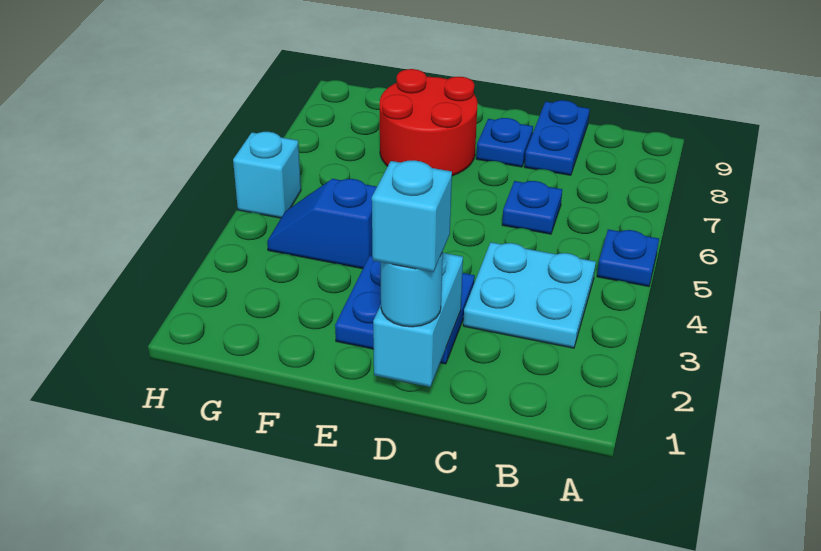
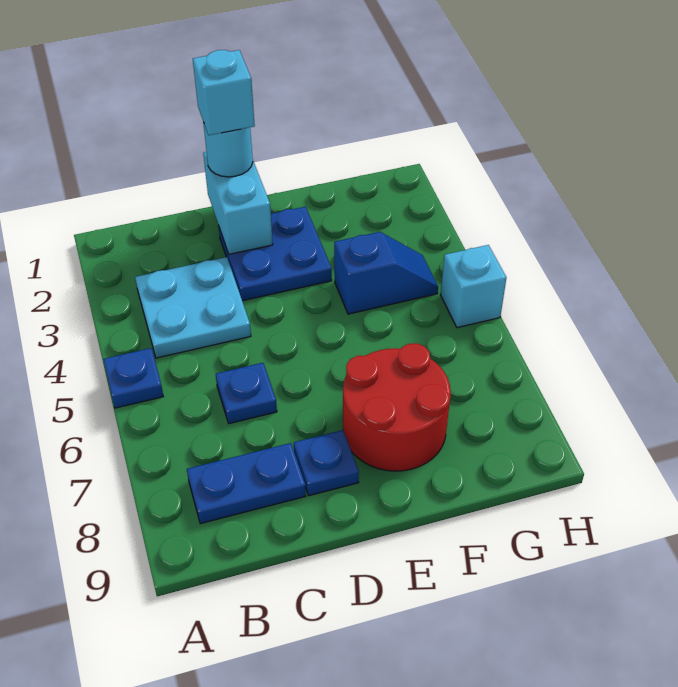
blue 1x2 plate [524,100,590,175] -> blue 1x2 plate turned to [187,443,306,524]

